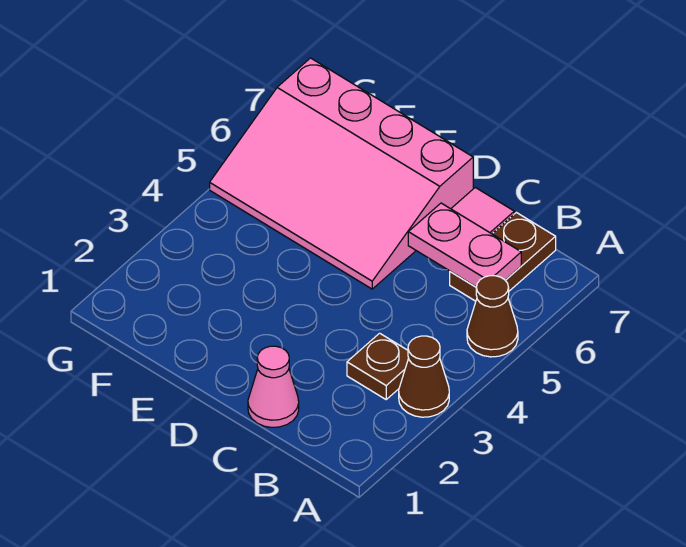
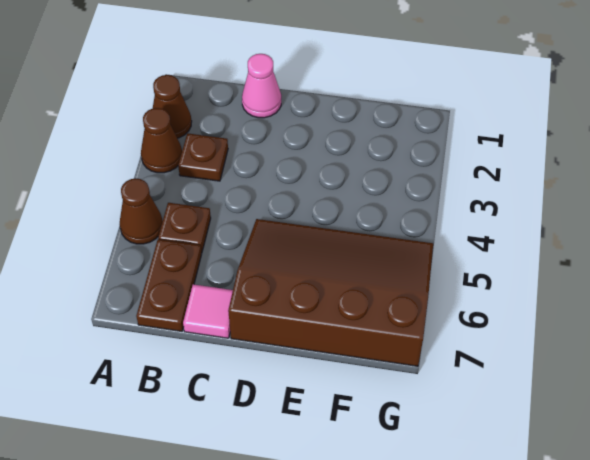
none -> brown 1x1 cone [153,75,192,138]
none -> brown 1x1 plate [158,203,211,253]
pink 1x2 plate [408,203,521,287] -> none
pink 3x4 slope [210,58,473,289] -> brown 3x4 slope [228,219,433,366]

